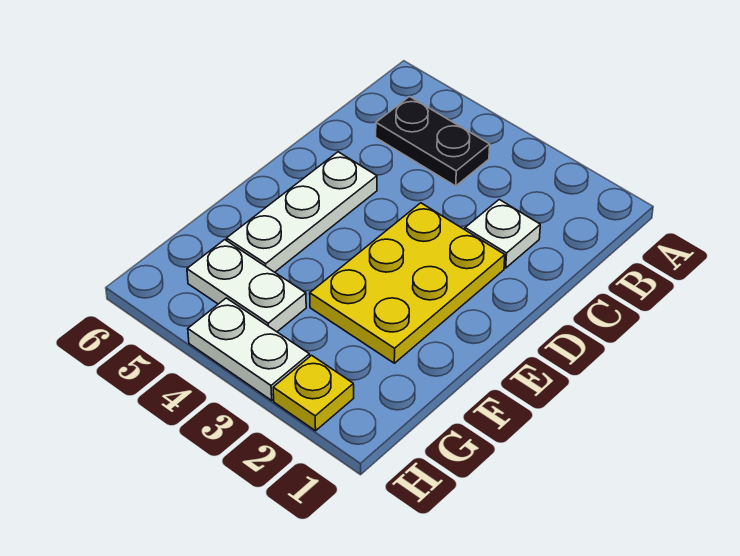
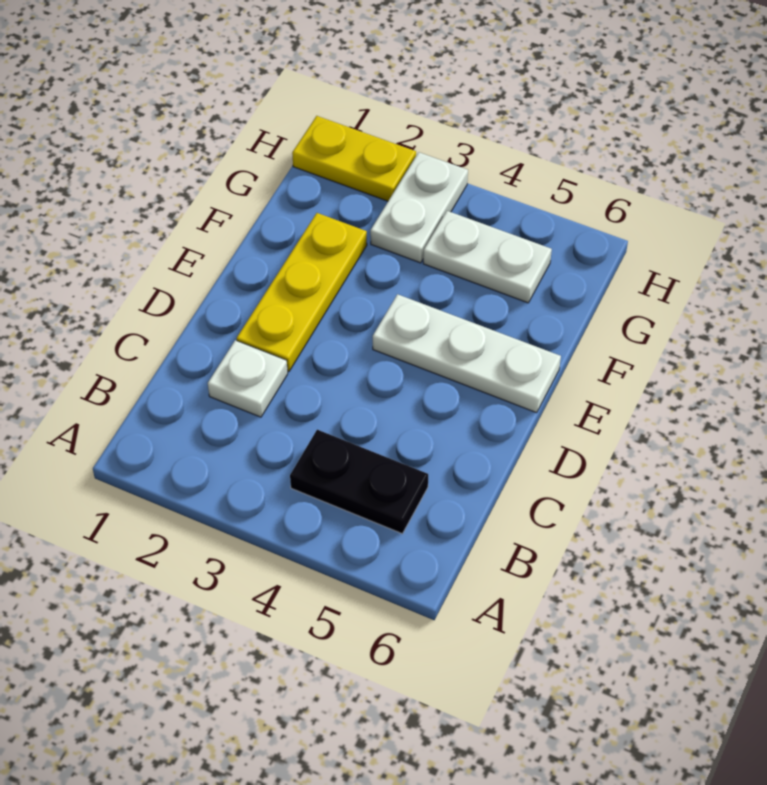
yellow 2x3 plate [310,203,505,363] -> yellow 1x3 plate [237,213,367,372]
white 1x3 plate [227,152,377,272] -> white 1x3 plate turned to [373,294,561,413]
yellow 1x1 plate [273,355,354,431] -> yellow 1x2 plate [292,116,416,201]
white 1x2 plate [188,298,310,400] -> white 1x2 plate turned to [370,152,468,263]

